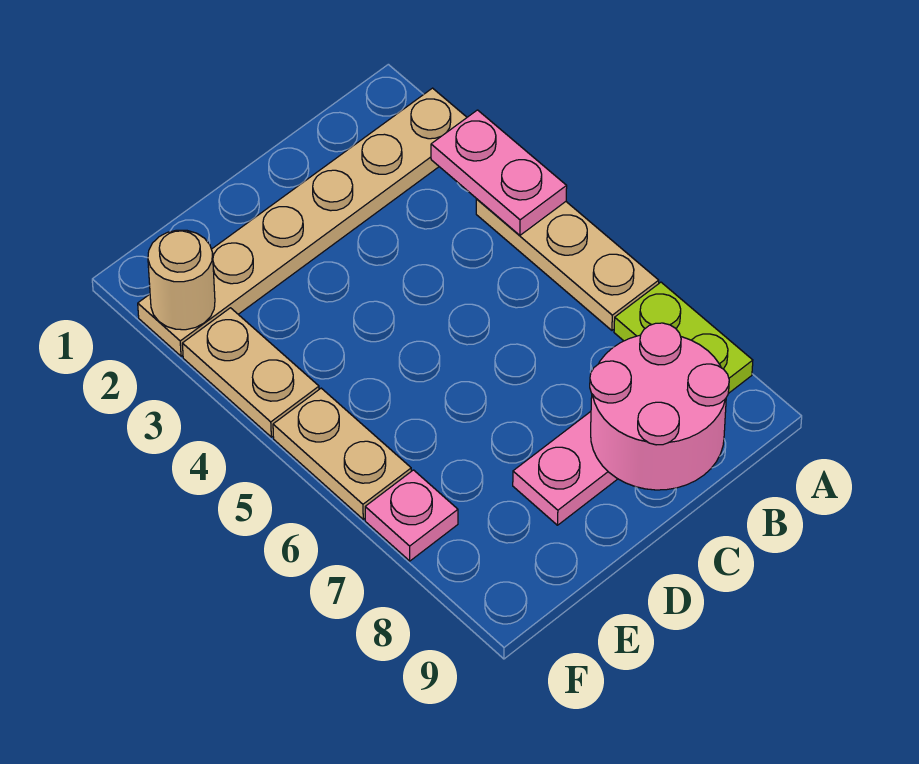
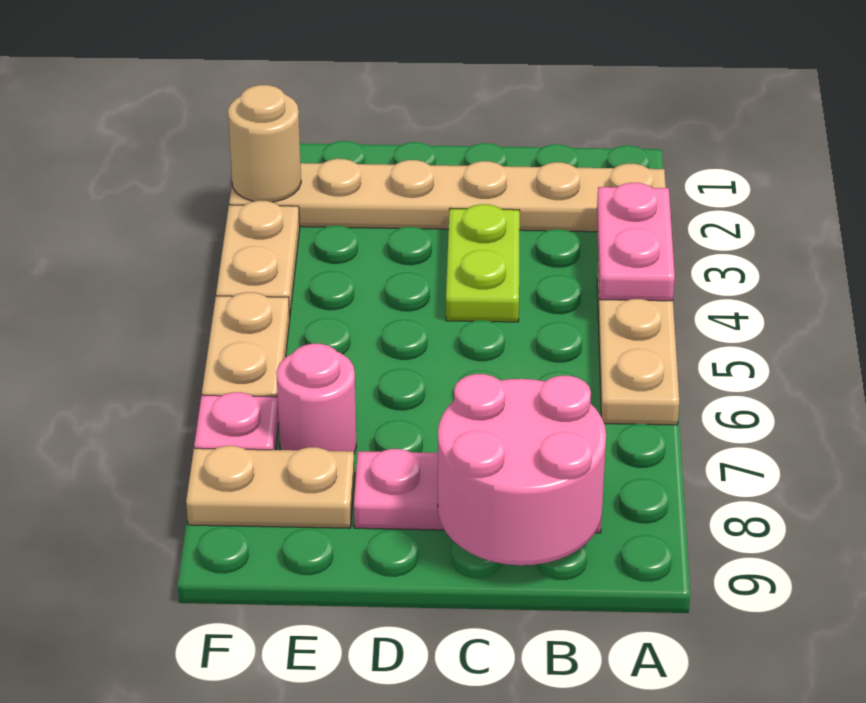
lime 1x2 plate [614,282,753,394] -> lime 1x2 plate moved to [446,204,520,322]
none -> pink 1x1 round brick [276,344,357,453]
none -> tan 1x2 plate [186,446,354,528]

